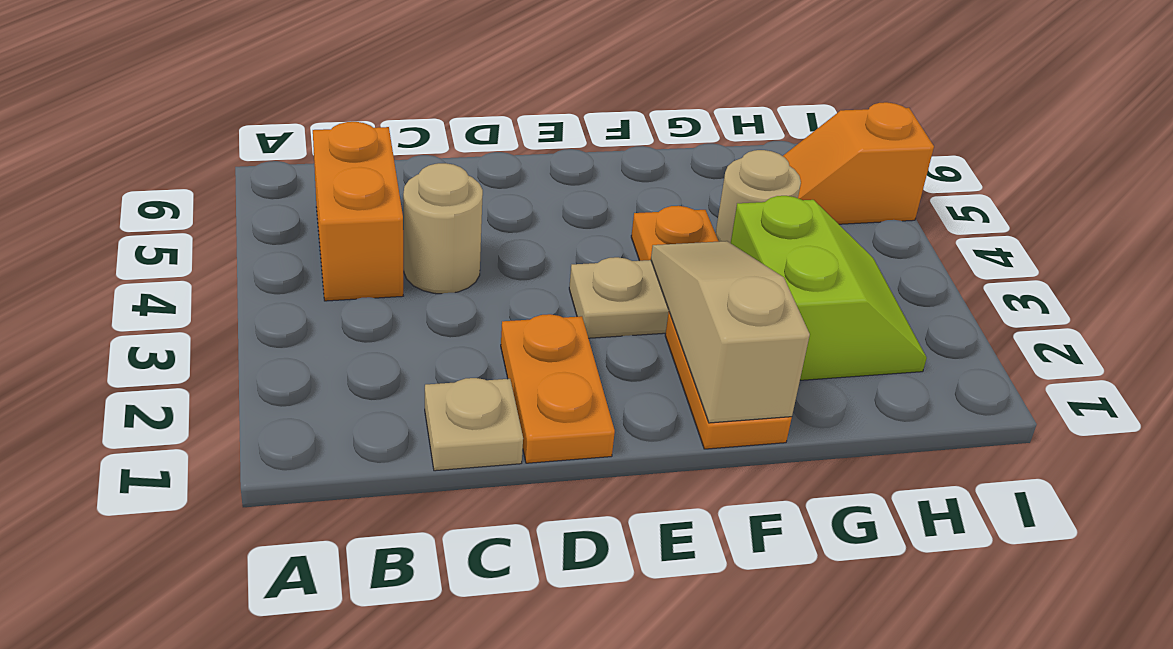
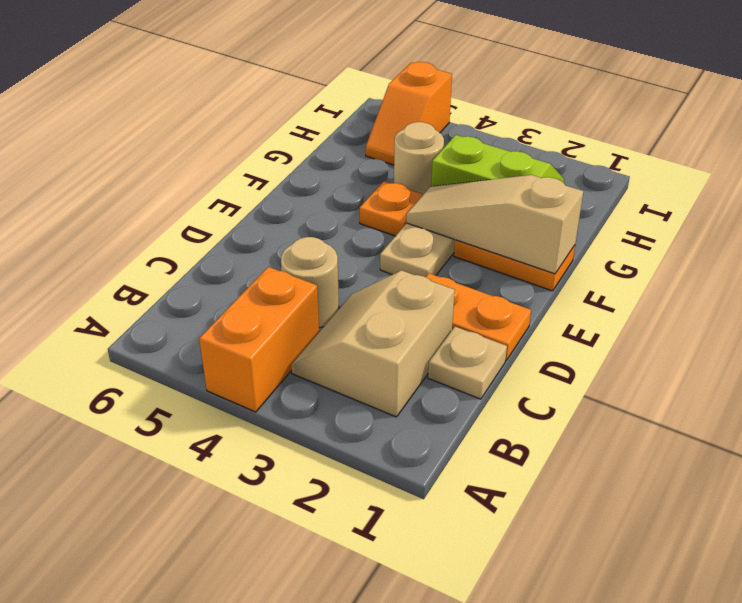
none -> tan 2x2 slope [291,271,455,417]
orange 1x2 brick [313,122,403,301] -> orange 1x2 brick turned to [199,267,319,412]

